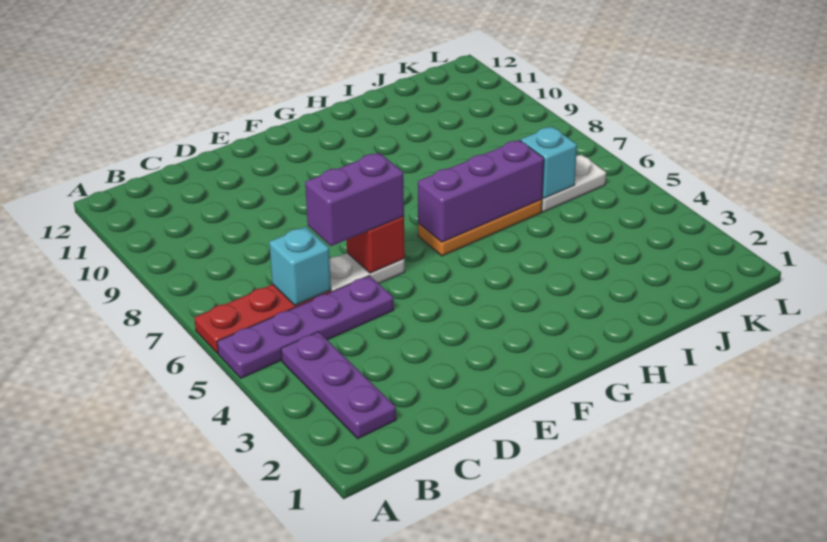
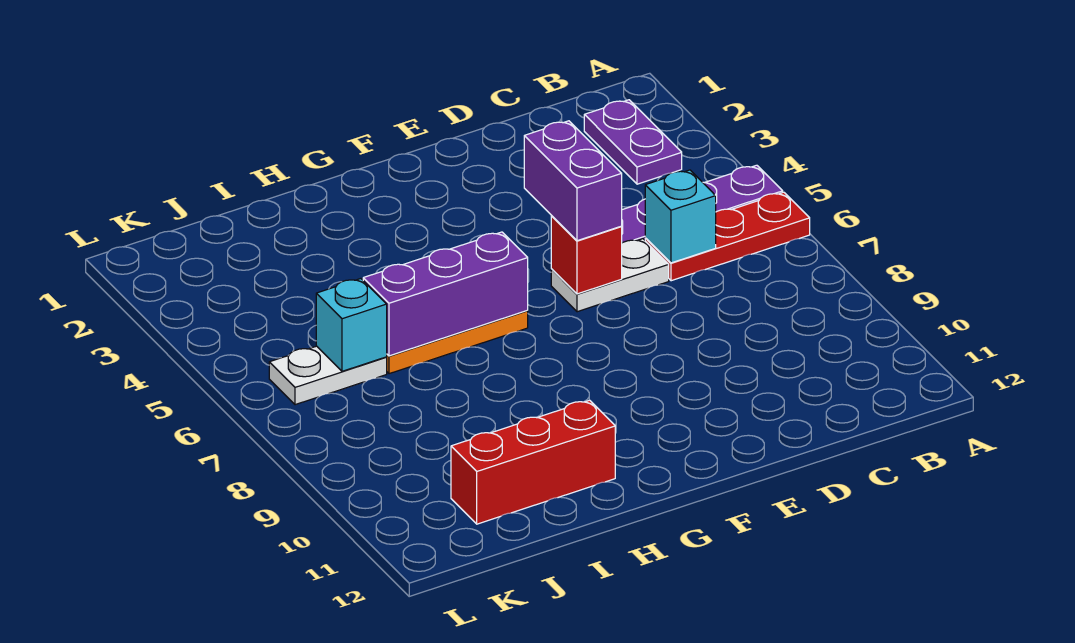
purple 1x3 plate [281,332,396,438] -> purple 1x2 plate [584,100,682,184]
purple 1x2 brick [305,153,404,246] -> purple 1x2 brick turned to [524,121,622,241]
none -> red 1x3 brick [451,400,615,524]

